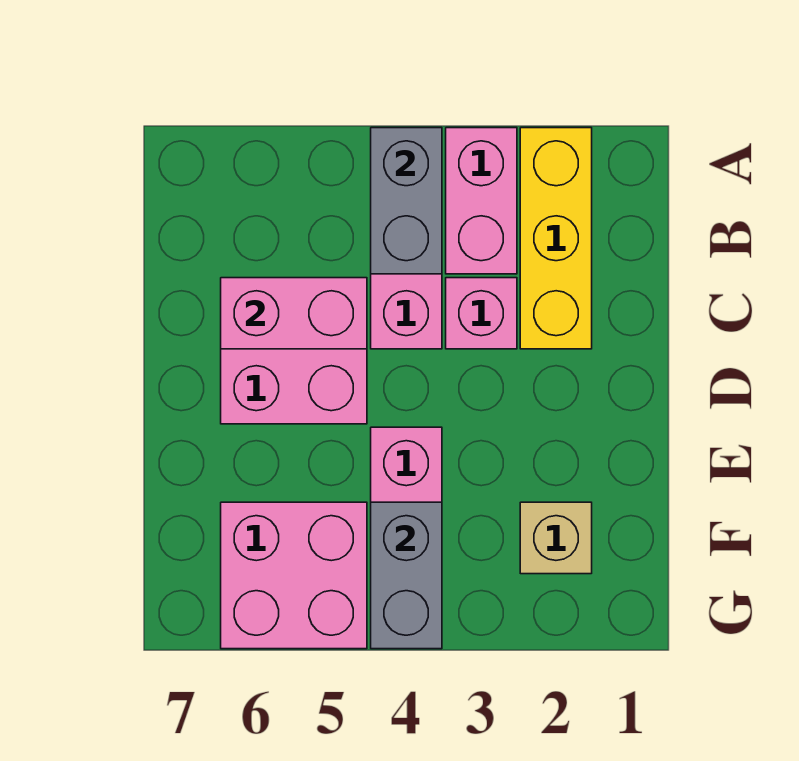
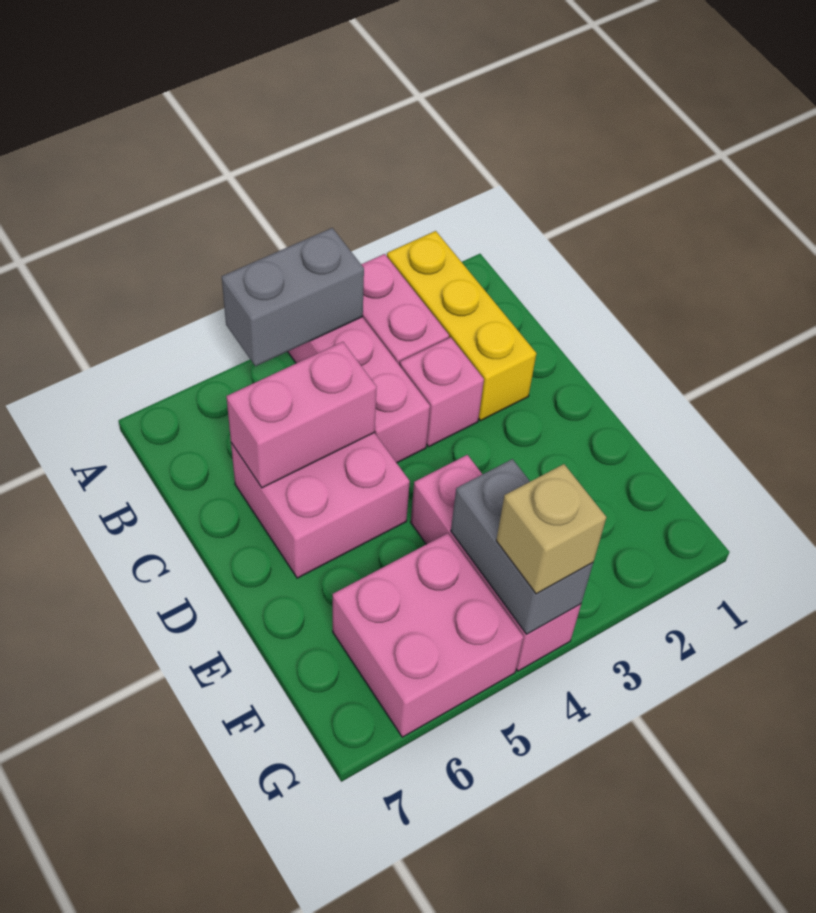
grey 1x2 brick [371,128,442,274] -> grey 1x2 brick turned to [222,228,364,366]
tan 1x1 brick [520,502,592,574] -> tan 1x1 brick moved to [496,464,606,594]

